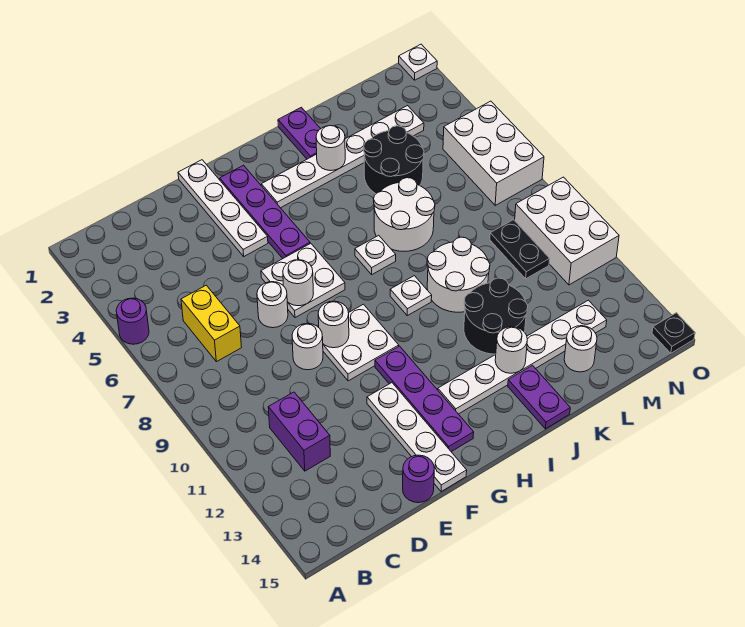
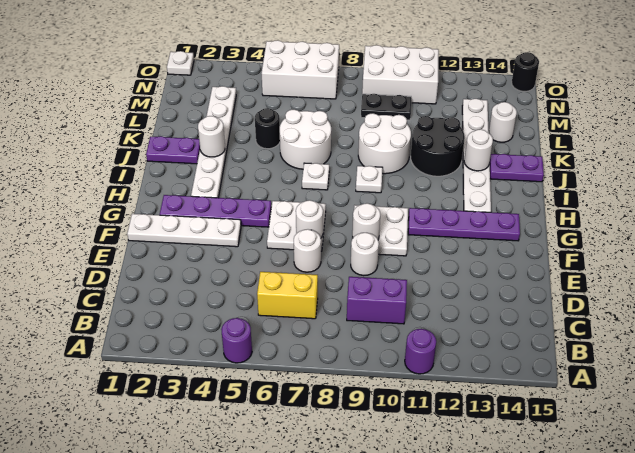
purple 1x2 brick [268,392,330,471] -> purple 1x2 brick moved to [347,277,407,324]
purple 1x1 round brick [403,455,434,503] -> purple 1x1 round brick moved to [405,329,436,374]
white 1x4 plate [367,383,467,492] -> none
black 2x2 round brick [364,126,424,194] -> black 1x1 round brick [255,108,280,149]
black 1x1 plate [652,313,695,353] -> black 1x1 round brick [512,52,539,91]

